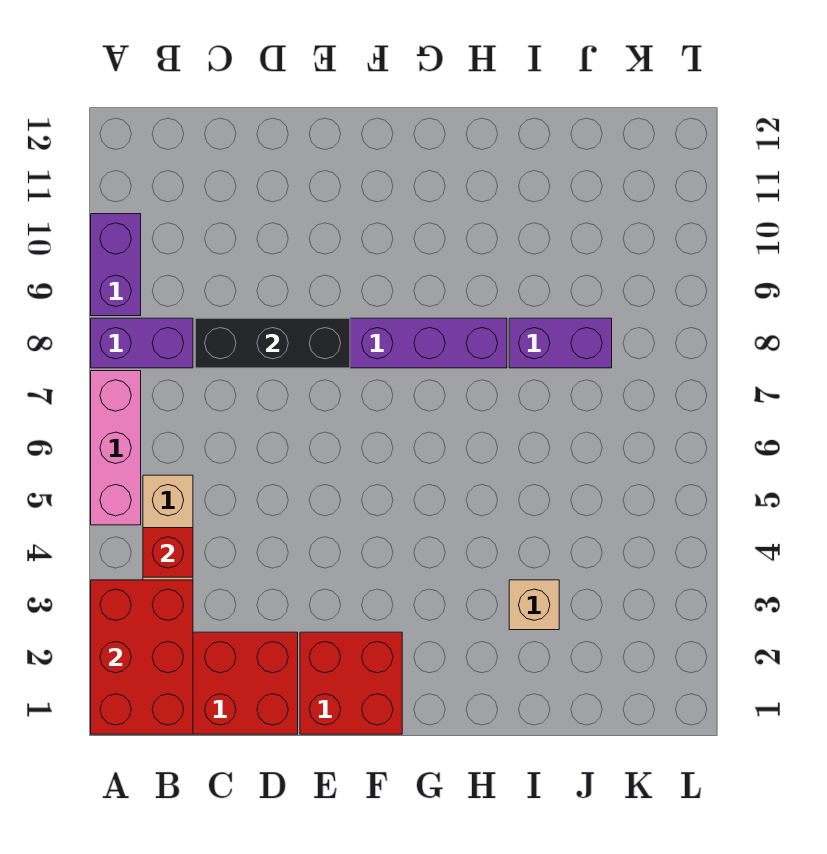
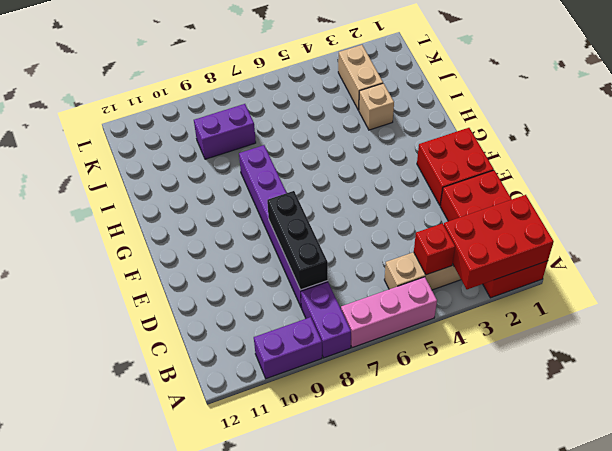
purple 1x2 brick [509,318,612,368] -> purple 1x2 brick turned to [194,104,256,159]
none -> tan 1x2 brick [338,45,383,110]

